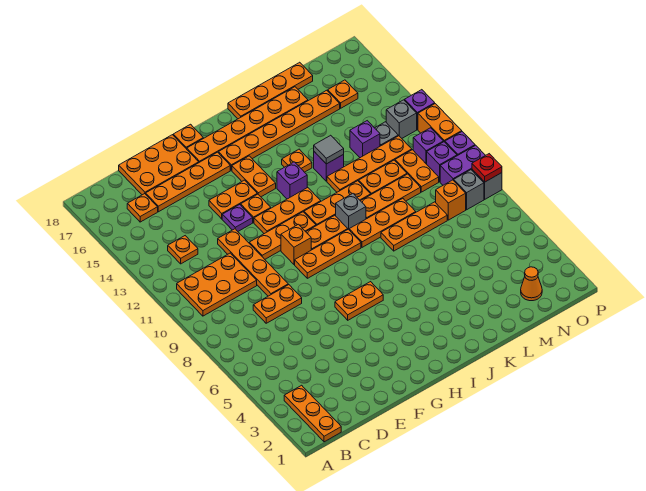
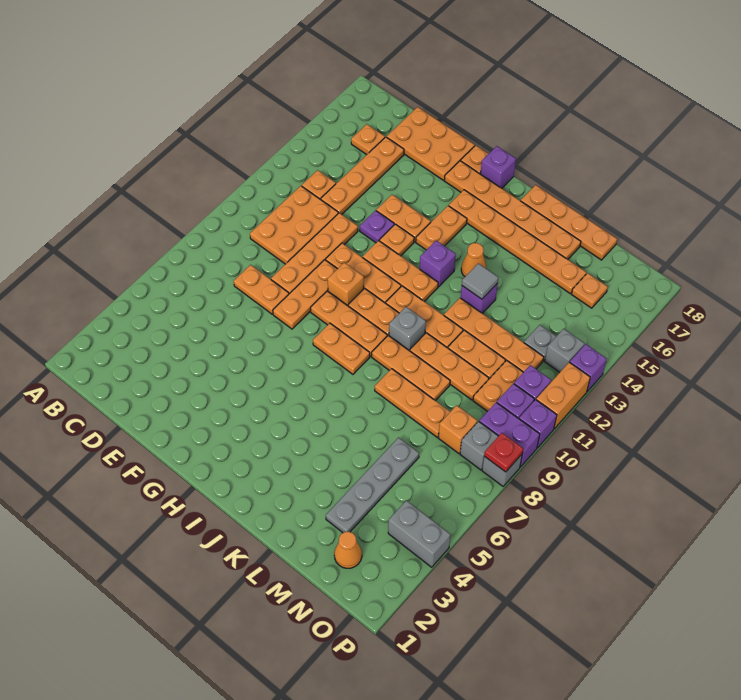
orange 1x3 plate [284,385,341,442] -> orange 1x3 plate moved to [273,260,337,329]
orange 2x3 plate [177,253,257,316] -> orange 2x3 plate turned to [250,186,338,264]
orange 1x4 plate [146,152,230,212] -> orange 1x4 plate turned to [321,137,404,214]
orange 1x2 plate [335,282,383,320] -> orange 1x2 plate moved to [313,323,370,374]
orange 1x1 plate [282,149,312,172] -> orange 1x1 cone [461,243,486,276]
none -> grey 1x4 plate [326,438,419,533]
purple 1x1 brick [350,121,380,158] -> purple 1x1 brick moved to [480,146,516,188]
none -> grey 1x2 brick [388,500,451,567]

